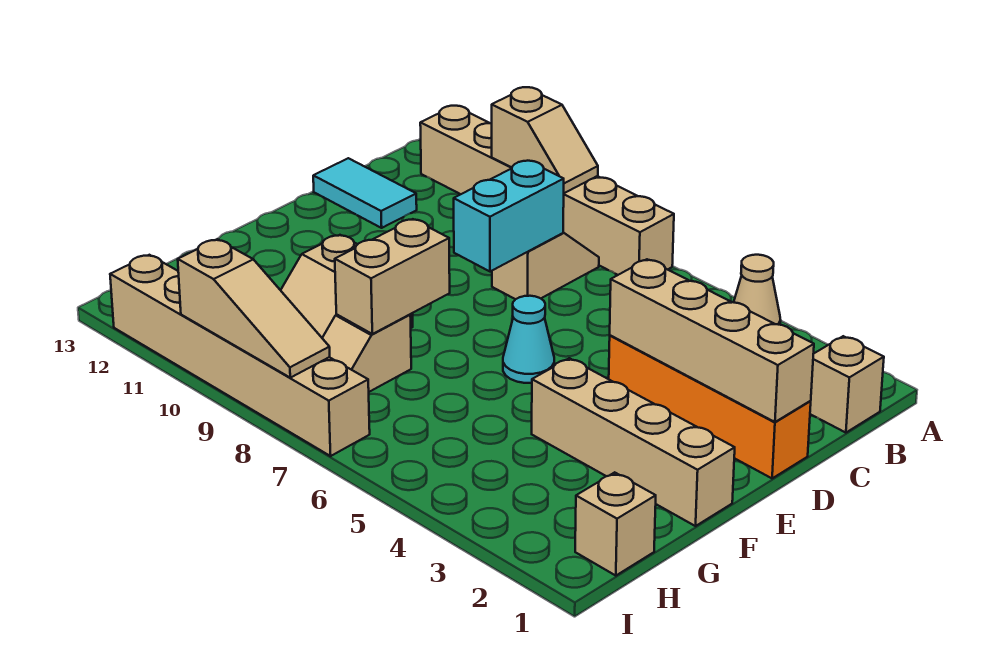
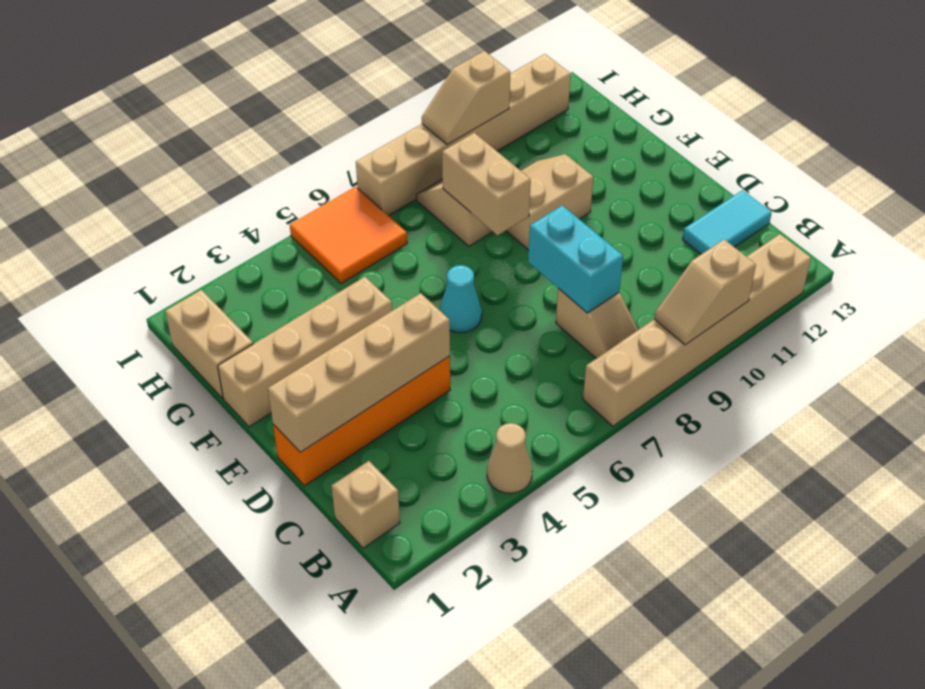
tan 1x1 brick [575,472,656,576] -> tan 1x2 brick [165,290,253,398]
none -> orange 2x2 tile [290,187,407,283]
tan 1x3 slope [178,239,330,378] -> tan 1x2 slope [422,51,510,145]

